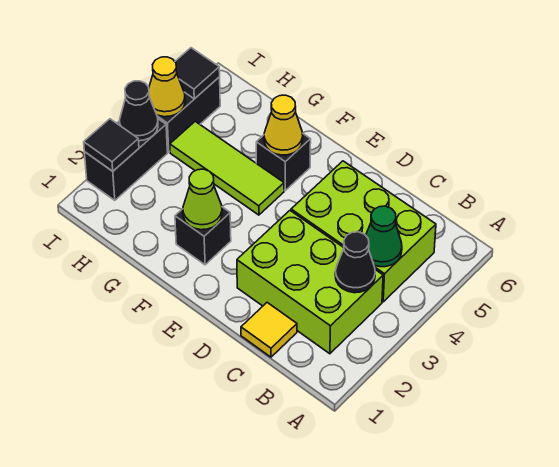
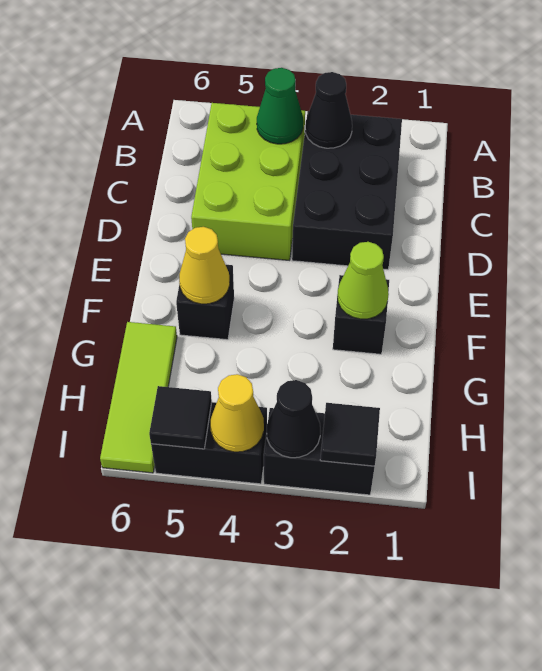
lime 2x3 brick [237,211,383,354] -> black 2x3 brick [292,111,402,270]
yellow 1x1 tile [241,303,297,357] -> none
lime 1x3 tile [170,121,284,215] -> lime 1x3 tile moved to [100,322,177,473]

